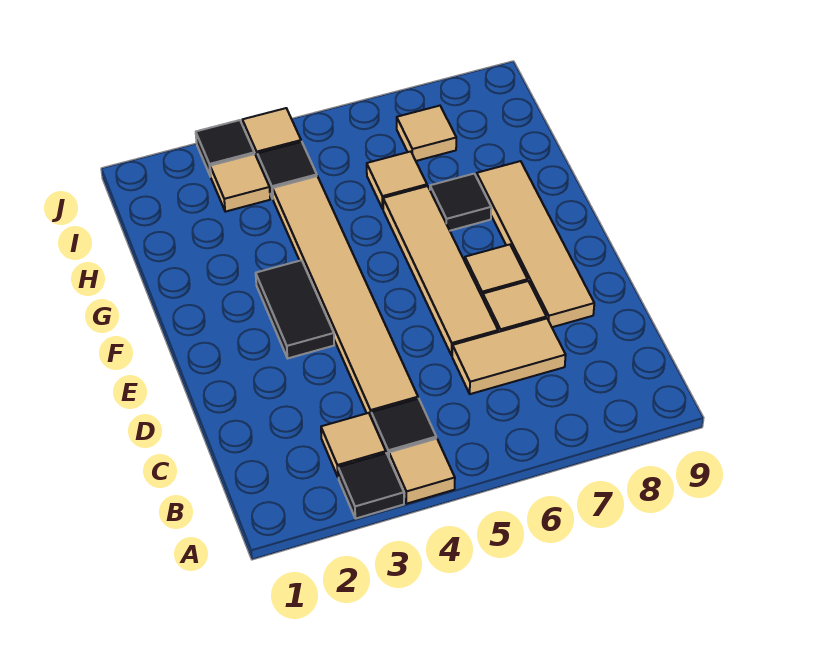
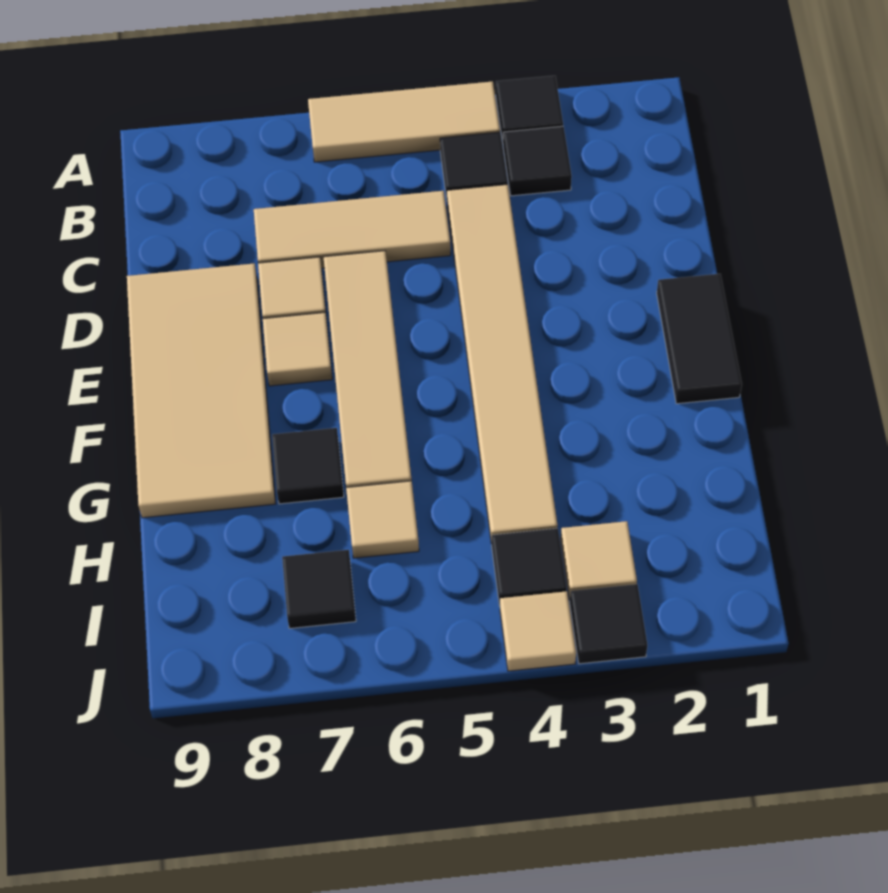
tan 1x1 tile [389,439,455,504] -> tan 1x3 tile [308,81,500,162]
tan 1x1 tile [321,413,386,477] -> black 1x1 tile [503,126,572,196]
tan 1x2 tile [452,318,566,394] -> tan 1x3 tile [254,191,451,268]
tan 1x4 tile [477,161,594,327] -> tan 2x4 tile [127,263,276,518]
black 1x2 tile [256,260,334,358] -> black 1x2 tile moved to [657,274,742,404]
tan 1x1 tile [397,106,456,161] -> black 1x1 tile [282,550,356,628]

